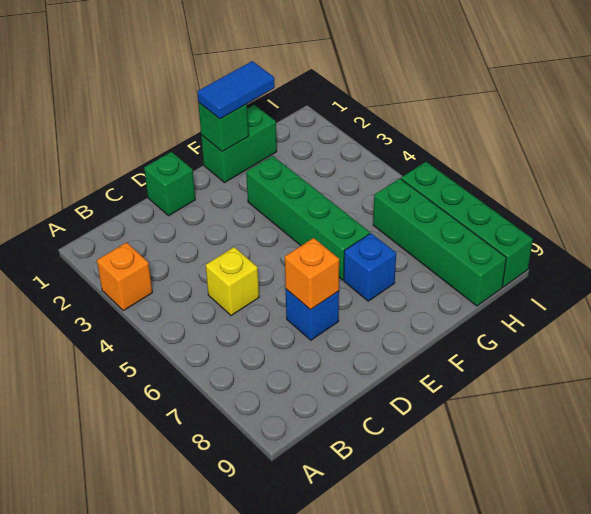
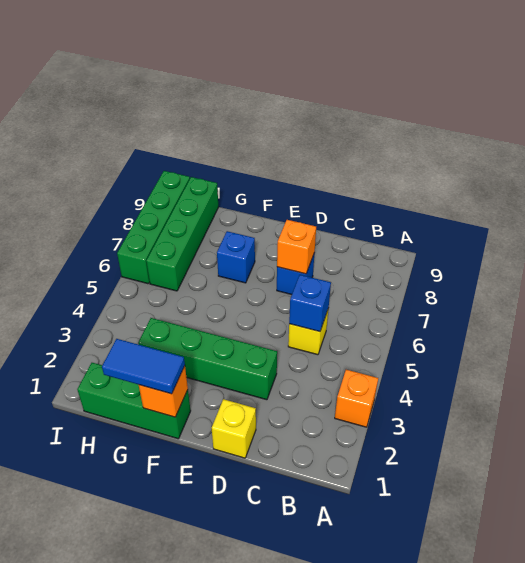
none -> blue 1x1 brick [289,275,331,332]
green 1x1 brick [144,152,195,216] -> yellow 1x1 brick [212,399,256,458]
green 1x2 brick [201,105,277,183] -> green 1x3 brick [77,363,191,439]
green 1x1 brick [198,102,249,152] -> orange 1x1 brick [139,366,188,417]
green 1x4 brick [246,156,370,280] -> green 1x4 brick turned to [138,318,277,400]

